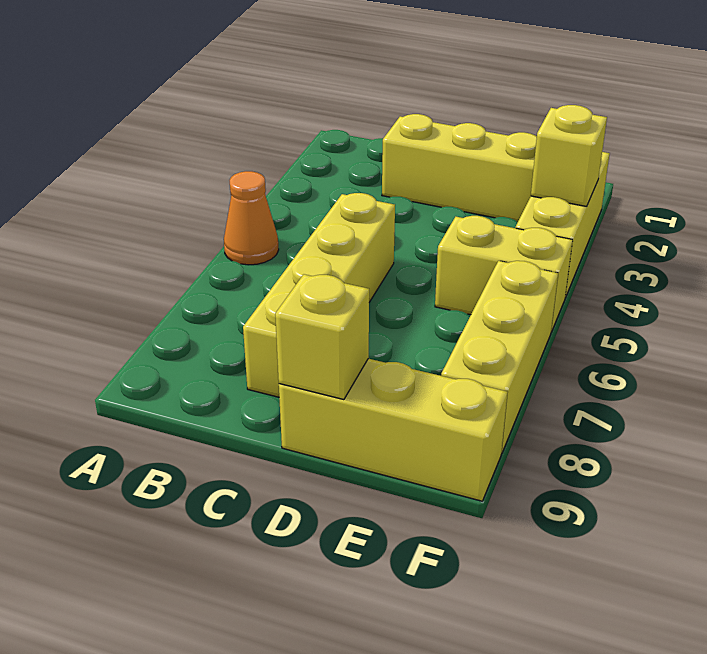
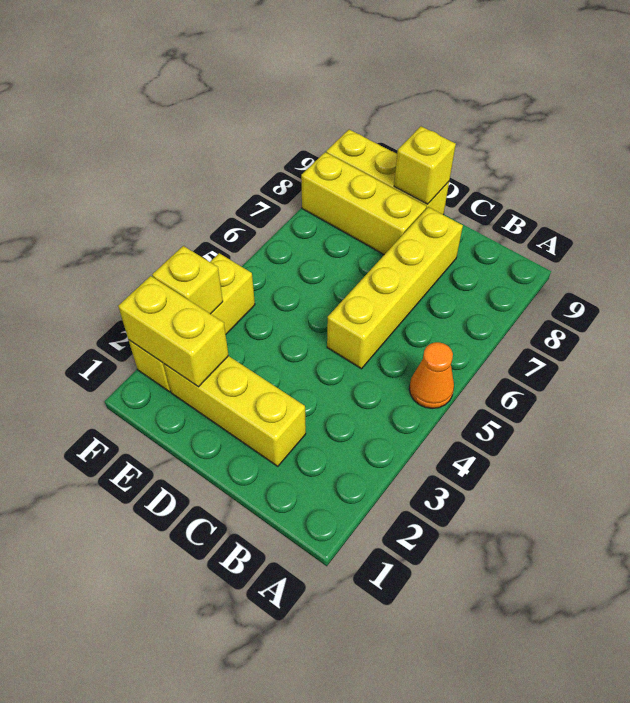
yellow 1x2 brick [435,216,573,332] -> yellow 1x2 brick moved to [118,276,229,387]
yellow 1x3 brick [441,261,558,454] -> yellow 1x3 brick turned to [301,152,426,255]

